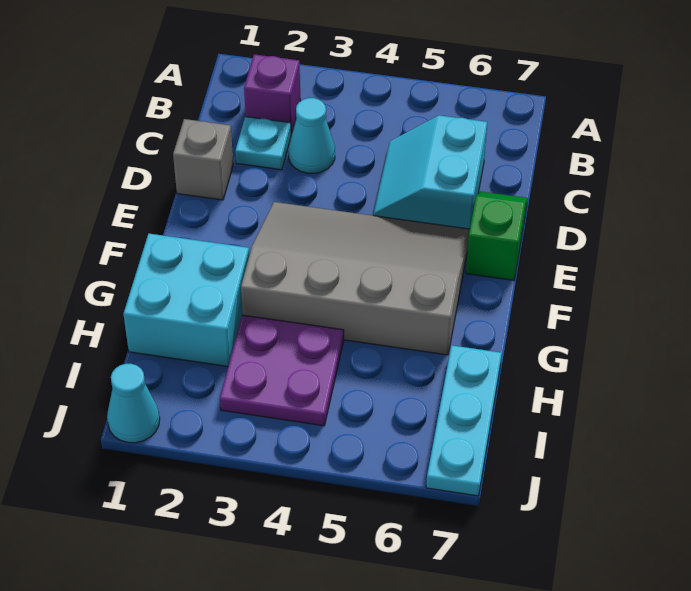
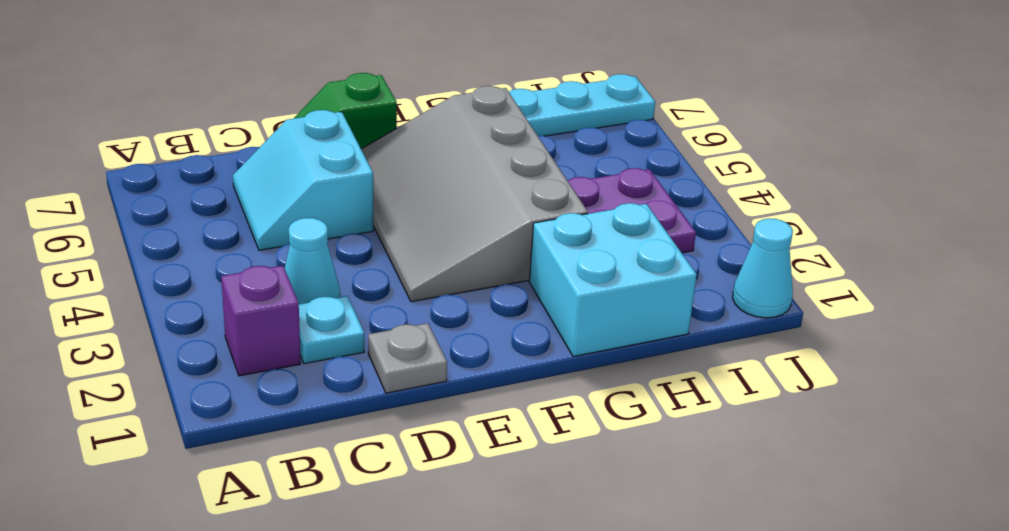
cyan 2x2 slope [373,115,487,229] -> cyan 2x2 slope turned to [233,110,373,250]
grey 1x1 brick [173,119,233,200] -> grey 1x1 plate [368,323,447,393]

